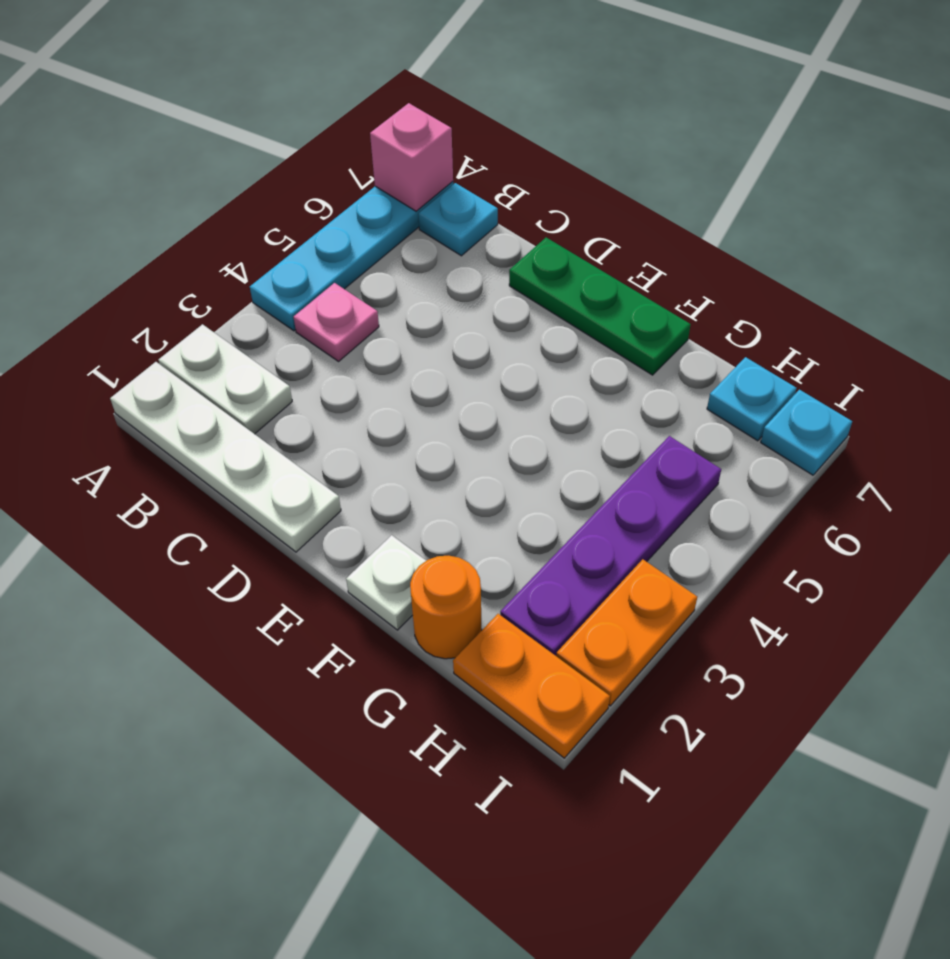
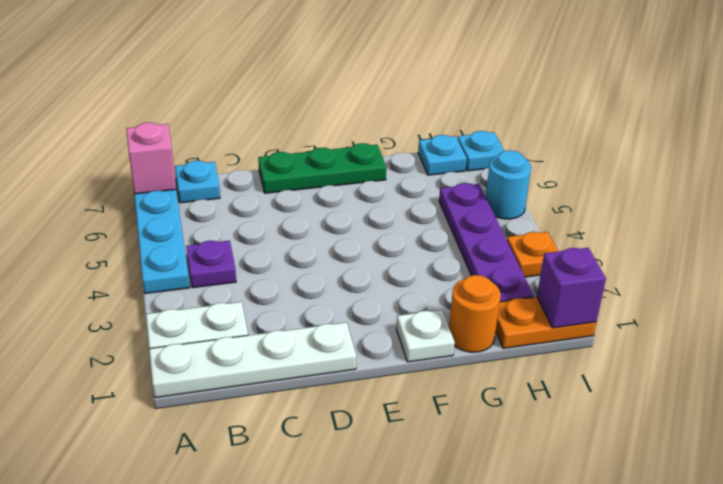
pink 1x1 plate [294,283,379,361] -> purple 1x1 plate [186,241,236,288]
none -> purple 1x1 brick [537,248,606,328]
orange 1x2 plate [556,559,697,706] -> orange 1x1 plate [507,232,558,277]
none -> cyan 1x1 round brick [486,150,531,219]

